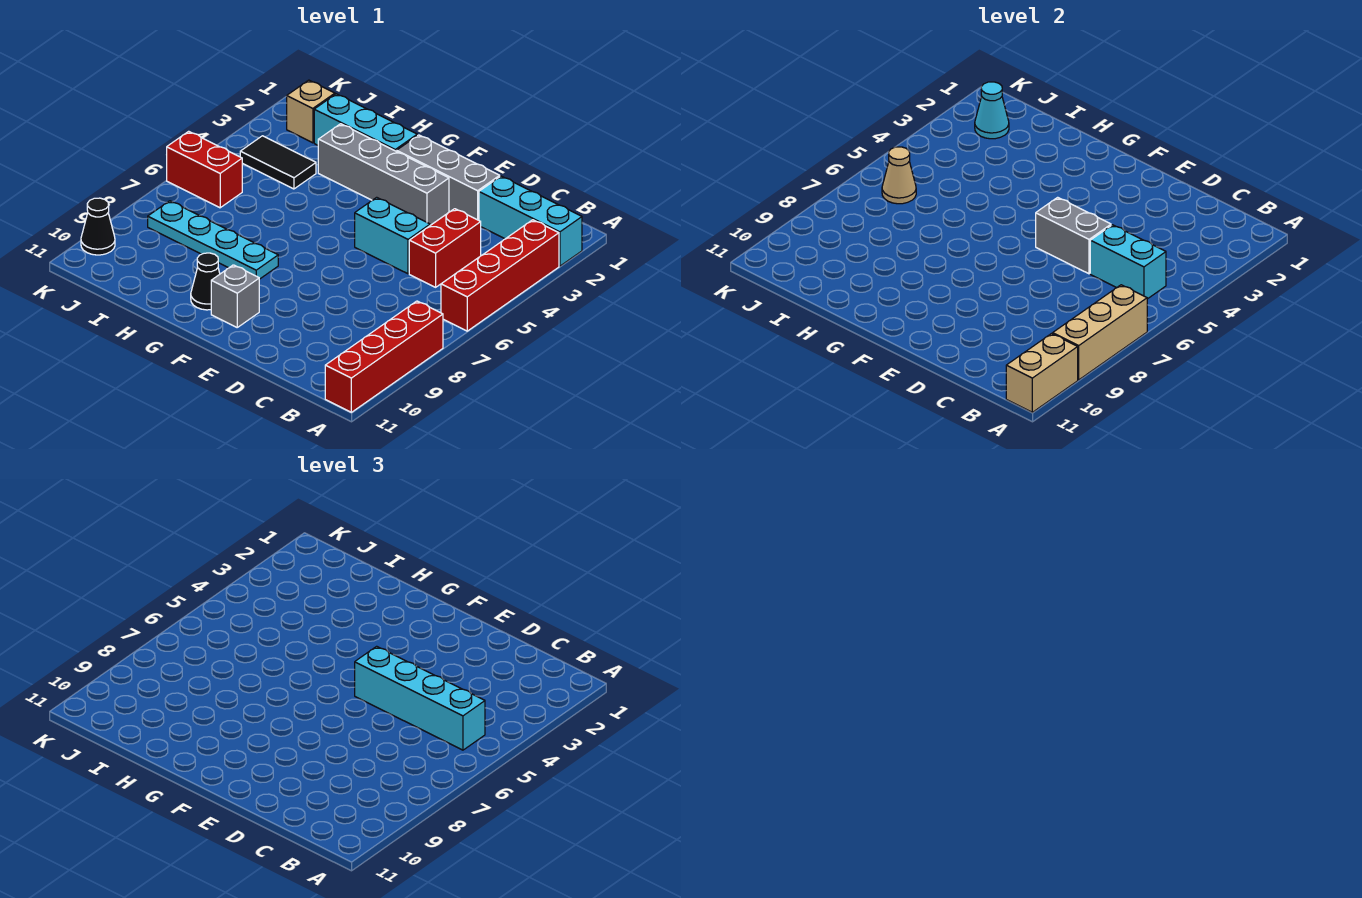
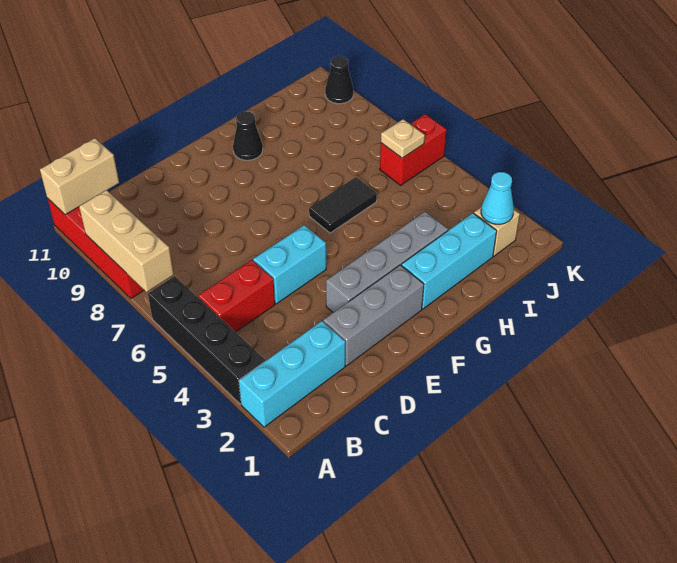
red 1x4 brick [441,220,559,331] -> black 1x4 brick [148,276,265,404]
tan 1x2 brick [1006,334,1078,412] -> tan 1x2 brick turned to [40,138,119,215]
cyan 1x2 brick [1090,225,1166,299] -> none
cyan 1x4 brick [355,646,485,750] -> none
red 1x2 brick [409,209,481,287] -> red 1x2 brick turned to [198,260,275,332]
grey 1x2 brick [1036,197,1111,274] -> none
grey 1x1 brick [211,265,259,327] -> none
cyan 1x4 plate [148,201,278,279] -> none
black 1x2 tile [240,136,316,189] -> black 1x2 tile moved to [309,177,377,233]
tan 1x1 cone [882,147,916,204] -> tan 1x1 plate [381,119,425,158]

